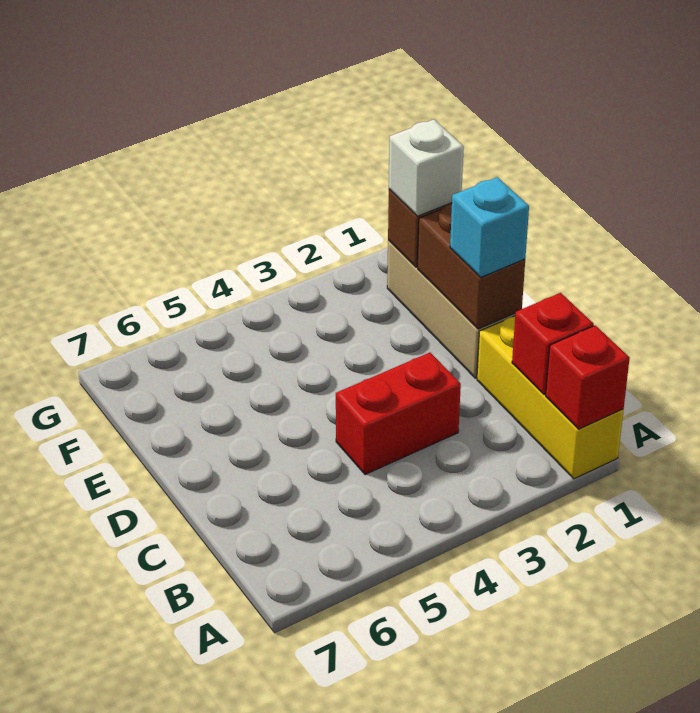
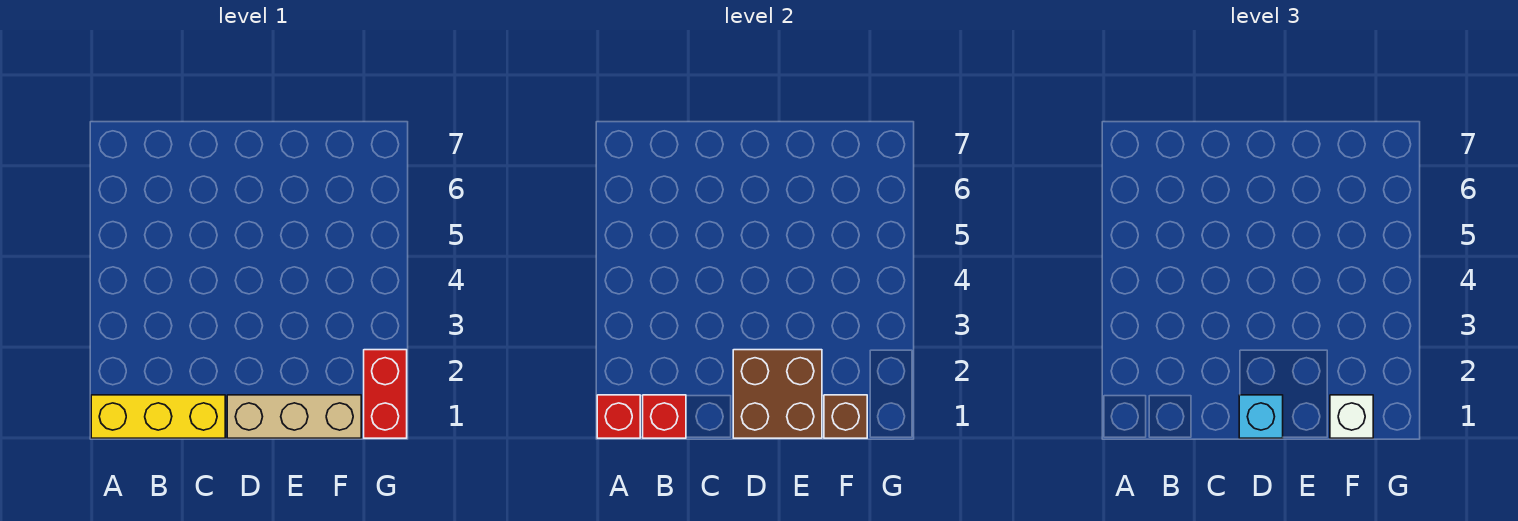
red 1x2 brick [336,353,461,475] -> red 1x2 brick moved to [364,350,407,438]
brown 1x2 brick [418,204,525,329] -> brown 2x2 brick [733,350,822,438]

